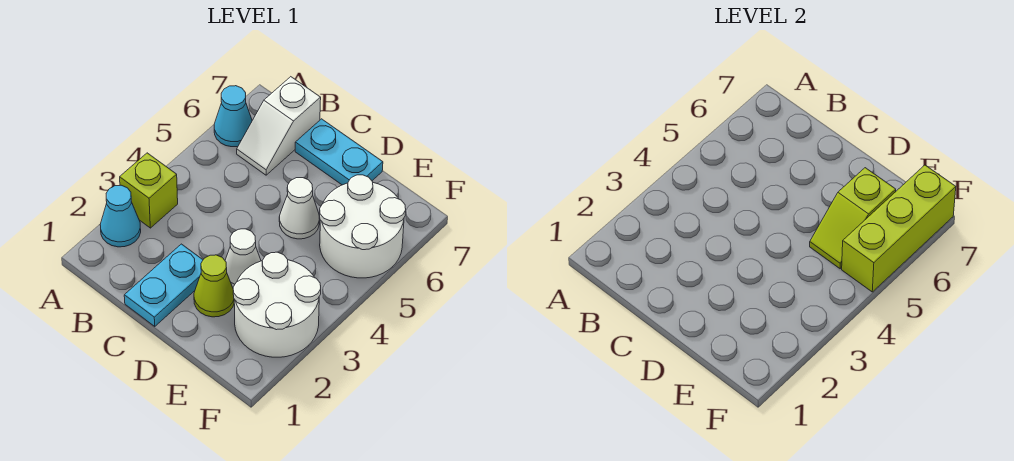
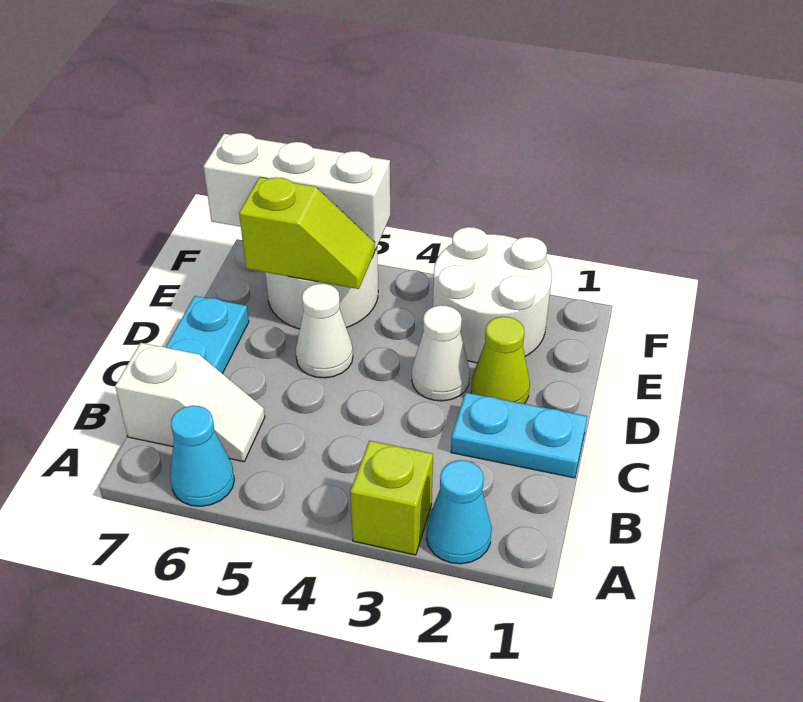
lime 1x3 brick [842,165,956,292] -> white 1x3 brick [203,133,390,250]

